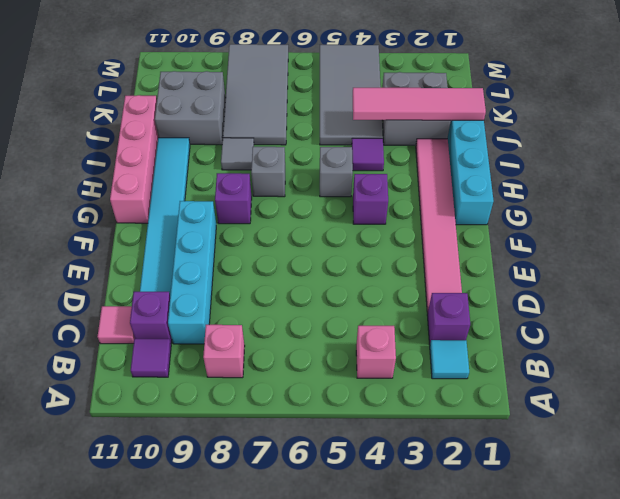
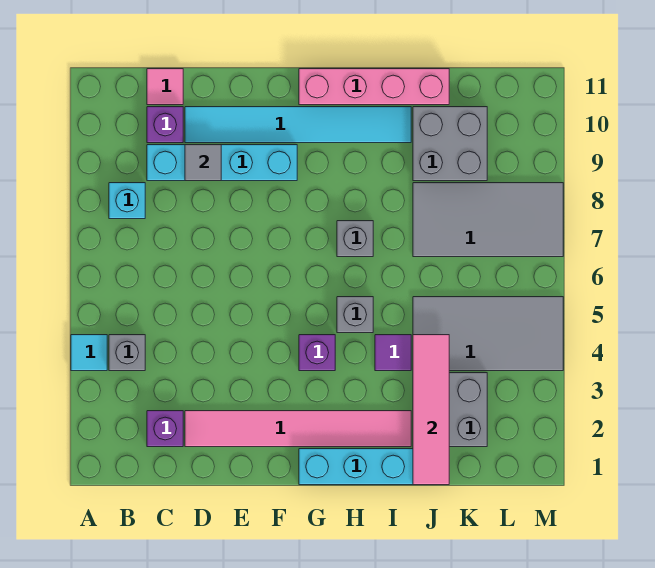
cyan 1x1 tile [430,340,469,379] -> cyan 1x1 tile moved to [71,335,107,371]
pink 1x1 brick [356,326,396,378] -> grey 1x1 brick [109,335,145,371]
pink 1x1 brick [203,325,245,378] -> cyan 1x1 brick [109,183,145,219]
purple 1x1 tile [131,339,171,377] -> none
purple 1x1 brick [215,173,252,224] -> none
grey 1x1 tile [221,138,254,170] -> grey 1x1 tile moved to [185,145,221,181]

